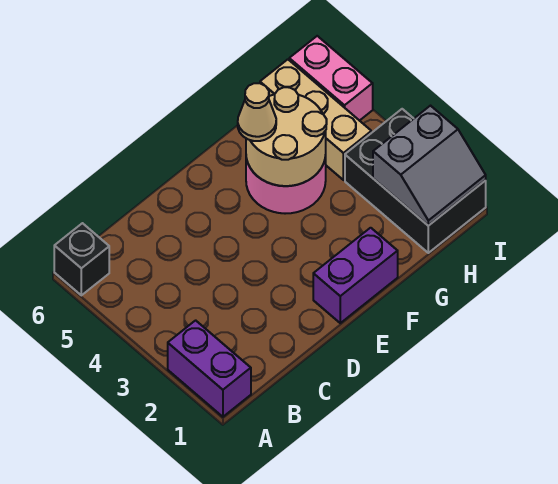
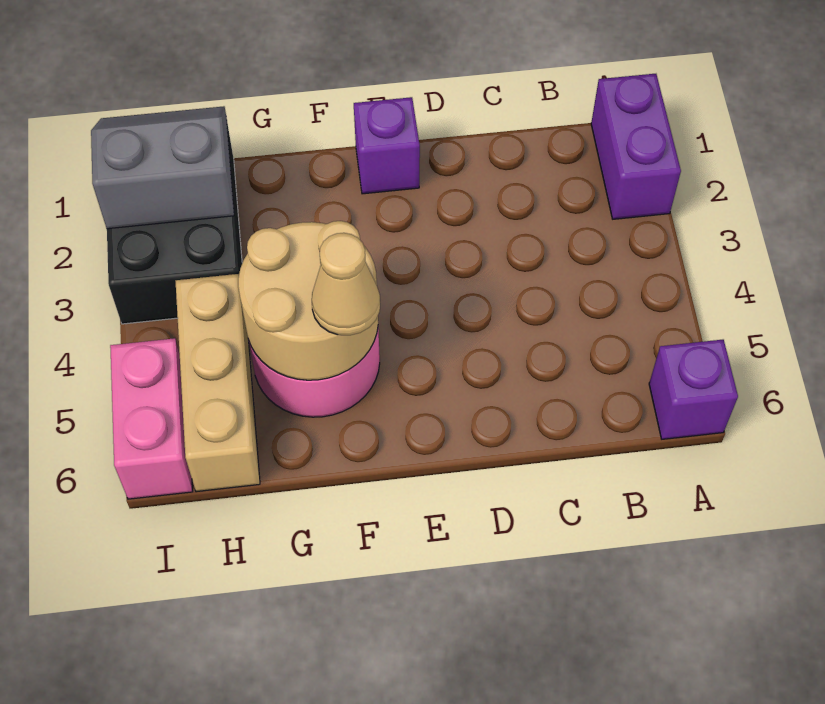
black 1x1 brick [54,223,109,295] -> purple 1x1 brick [649,340,738,439]
purple 1x2 brick [313,228,398,323] -> purple 1x1 brick [354,97,420,194]

